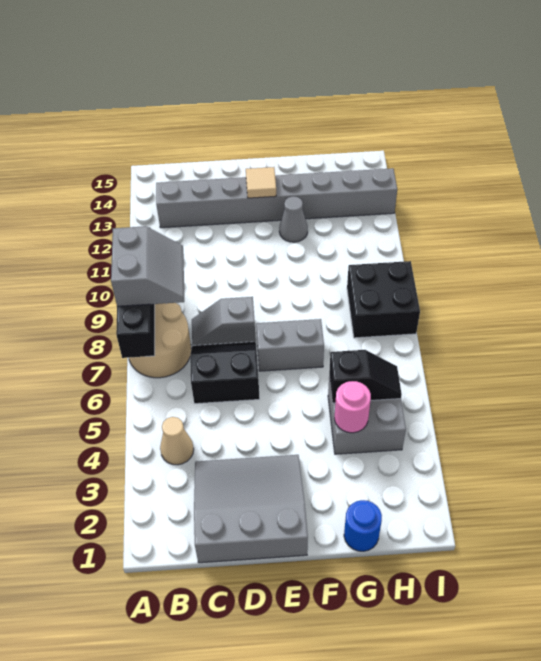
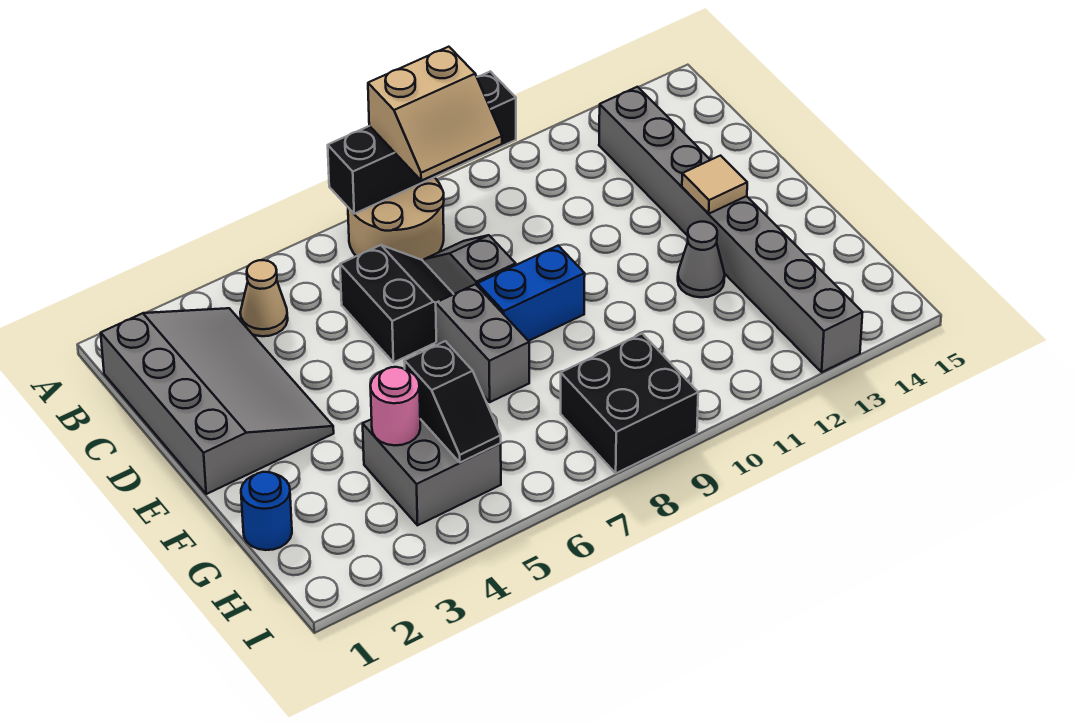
grey 2x2 slope [111,226,184,306] -> tan 2x2 slope [368,47,502,181]
grey 3x3 slope [194,455,308,563] -> grey 3x4 slope [101,308,334,494]
none -> blue 1x2 brick [477,246,585,341]

